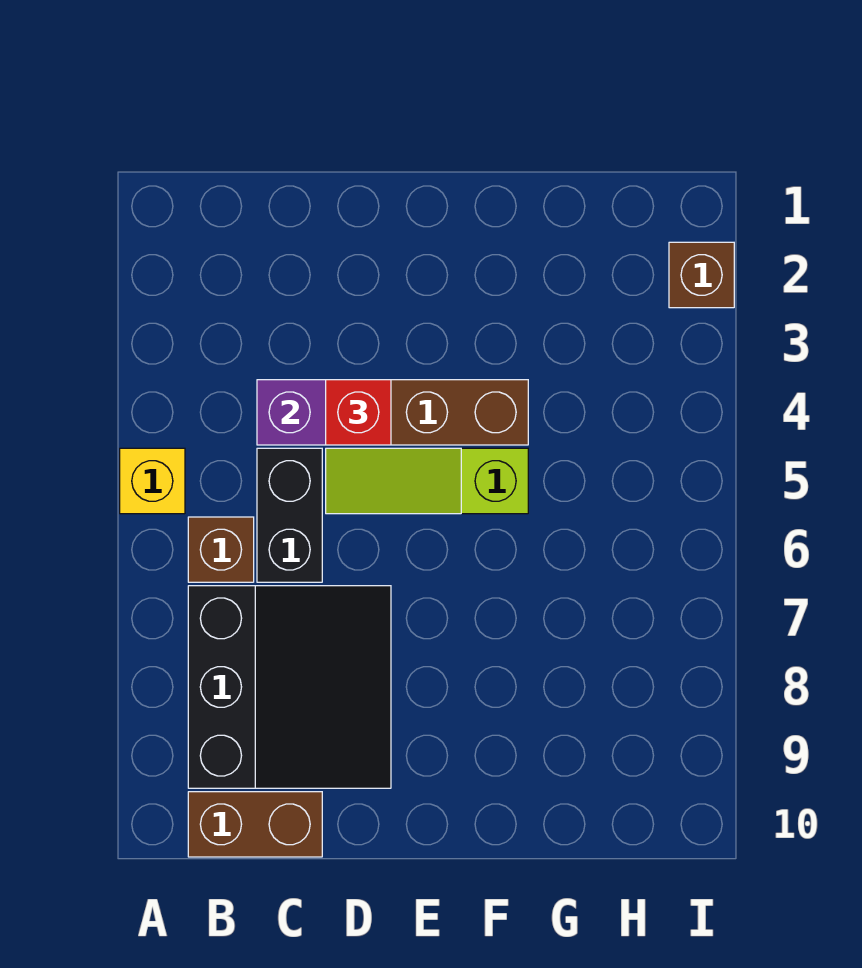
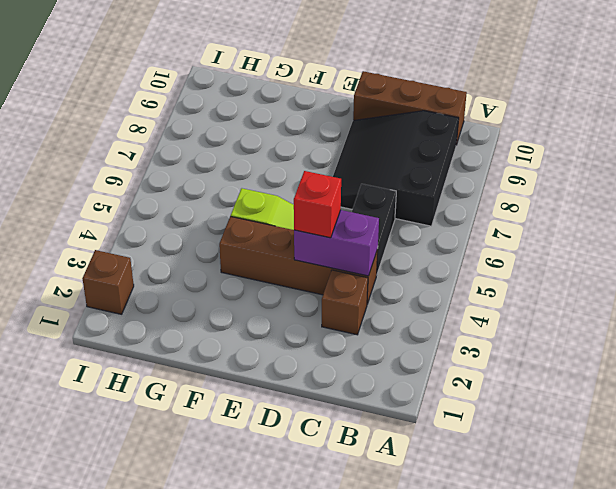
yellow 1x1 brick [120,448,185,514] -> none
brown 1x1 brick [188,517,254,582] -> brown 1x1 brick moved to [322,270,368,335]
brown 1x2 brick [188,792,322,857] -> brown 1x3 brick [353,71,467,144]

